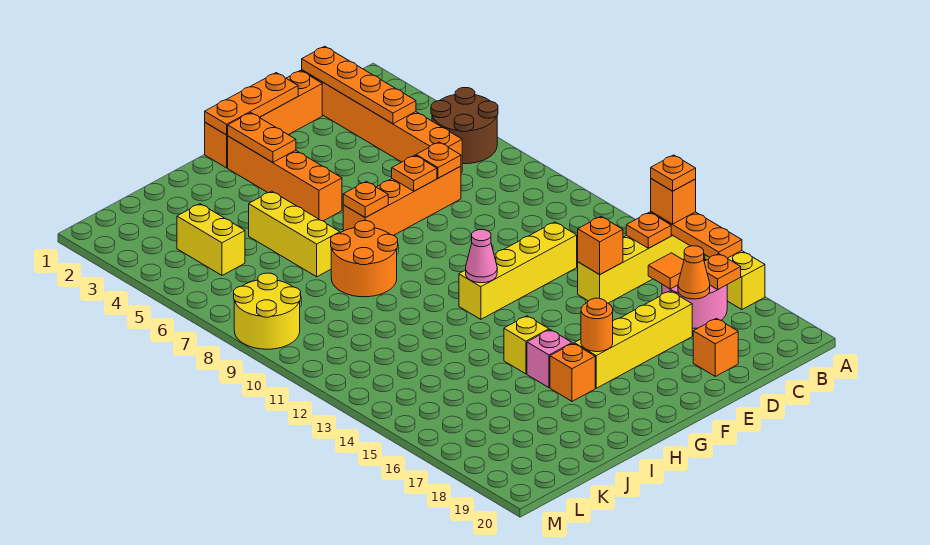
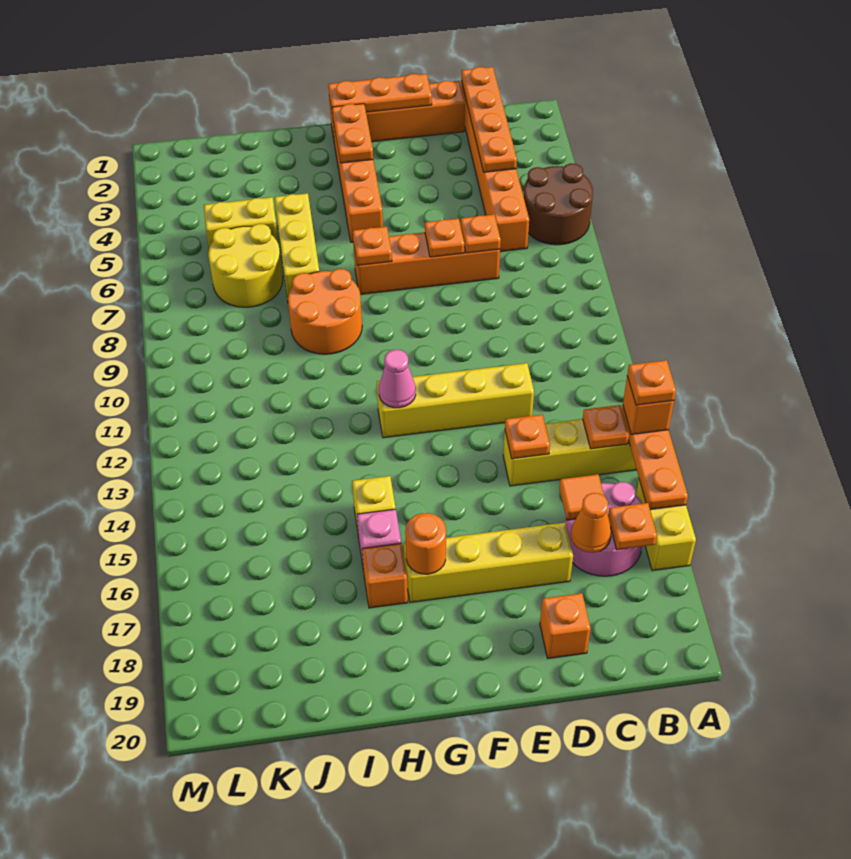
orange 1x1 brick [578,217,623,275] -> orange 1x1 plate [505,415,550,459]
yellow 1x2 brick [177,204,245,275] -> yellow 1x2 brick turned to [204,197,278,248]
yellow 2x2 round brick [234,273,301,349] -> yellow 2x2 round brick moved to [208,224,283,307]

